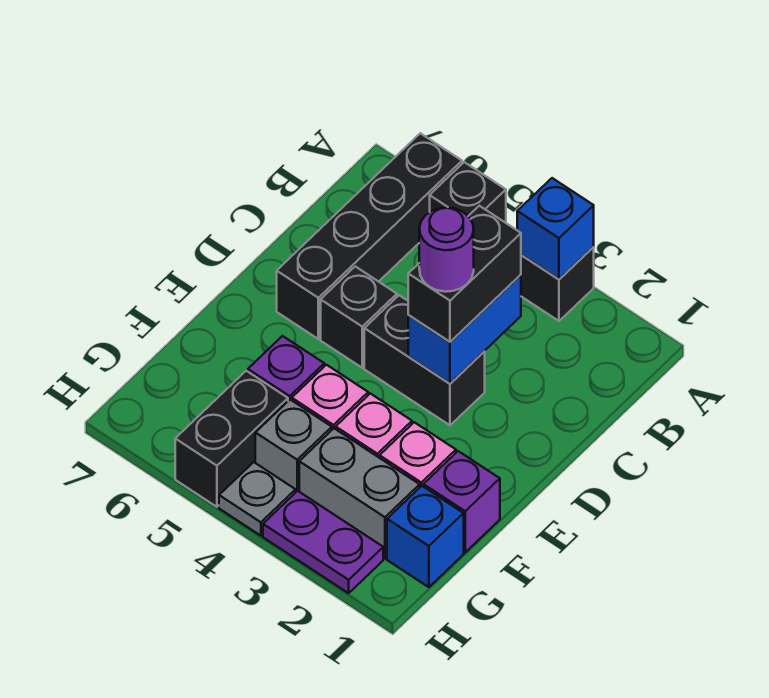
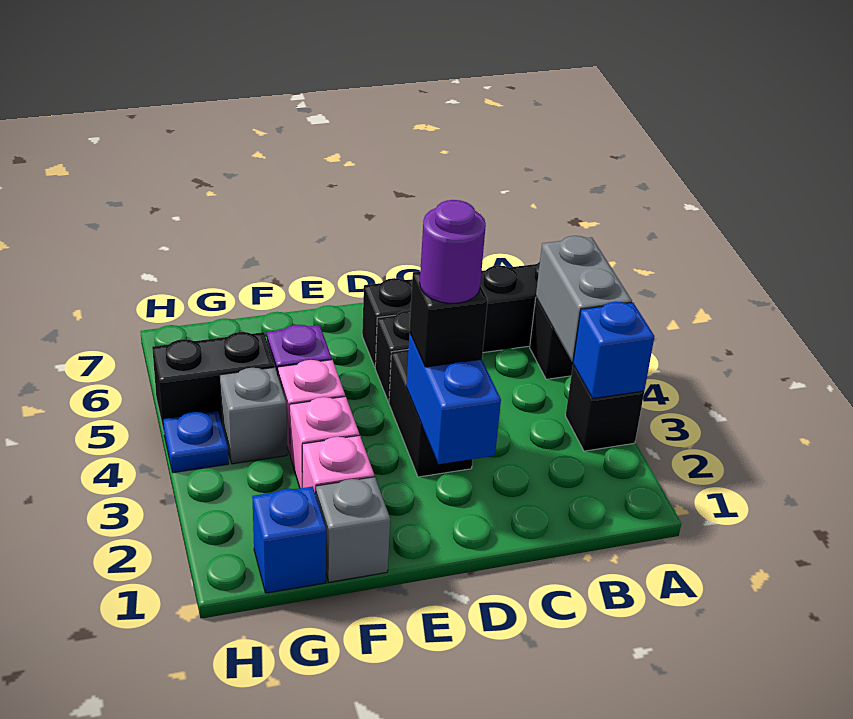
blue 1x2 brick [408,275,521,384] -> blue 1x2 brick turned to [406,332,501,464]
black 1x2 brick [408,206,521,342] -> black 1x1 brick [409,271,488,367]
purple 1x1 brick [423,451,500,552] -> grey 1x1 brick [316,477,390,582]
grey 1x2 brick [299,428,420,558] -> grey 1x2 brick moved to [536,236,632,362]
purple 1x2 plate [263,491,383,593] -> none
grey 1x1 plate [219,462,296,536] -> blue 1x1 plate [163,411,229,473]

